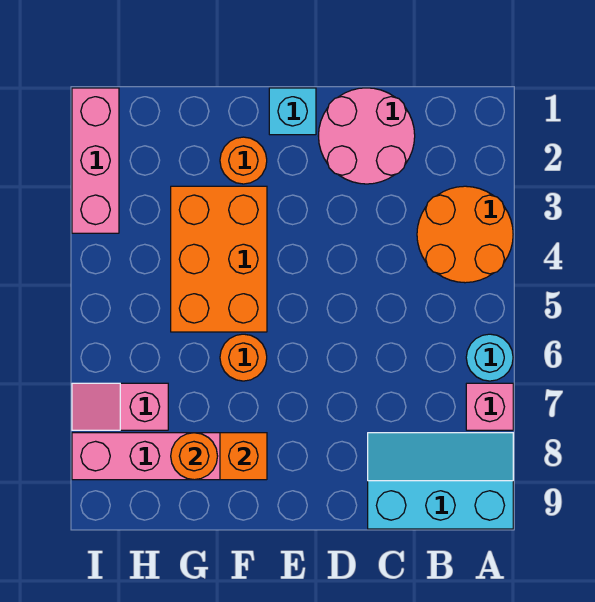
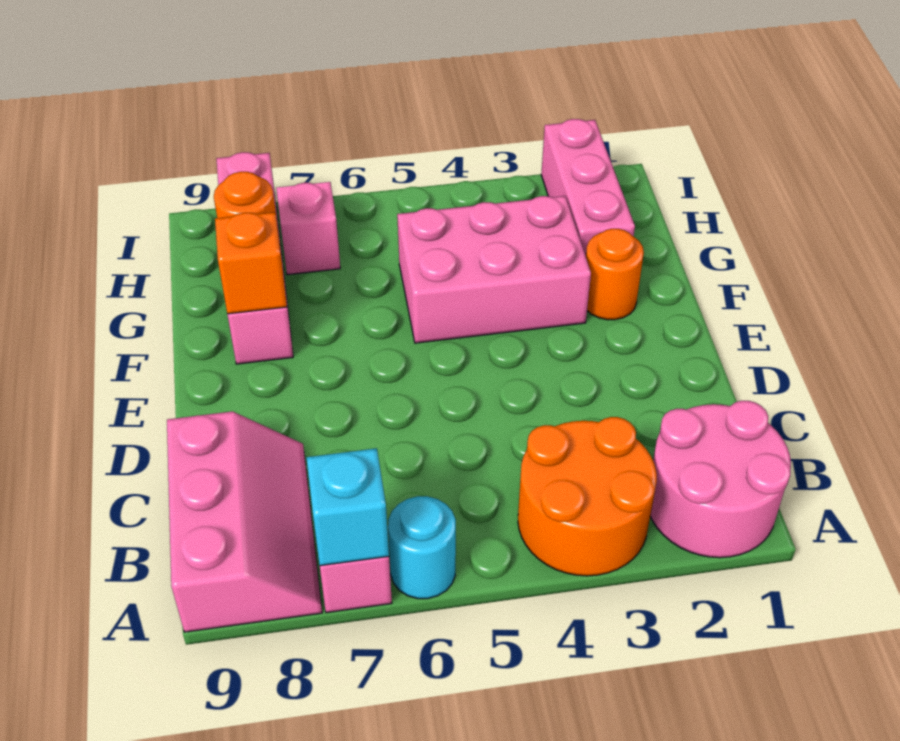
cyan 2x3 slope [368,433,513,529] -> pink 2x3 slope [167,411,322,632]
pink 2x2 round brick [319,88,415,184] -> pink 2x2 round brick moved to [650,401,791,558]
cyan 1x1 brick [269,88,316,135] -> cyan 1x1 brick moved to [306,448,389,566]
orange 2x3 brick [171,186,267,332] -> pink 2x3 brick [397,196,591,343]
orange 1x1 round brick [220,334,267,381] -> none
pink 1x3 brick [72,88,119,233] -> pink 1x3 brick turned to [541,119,635,256]

